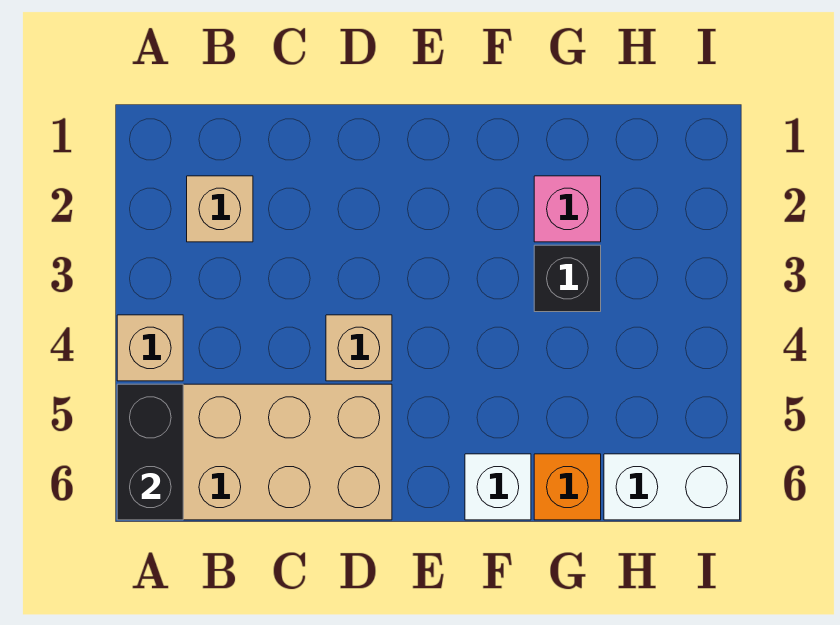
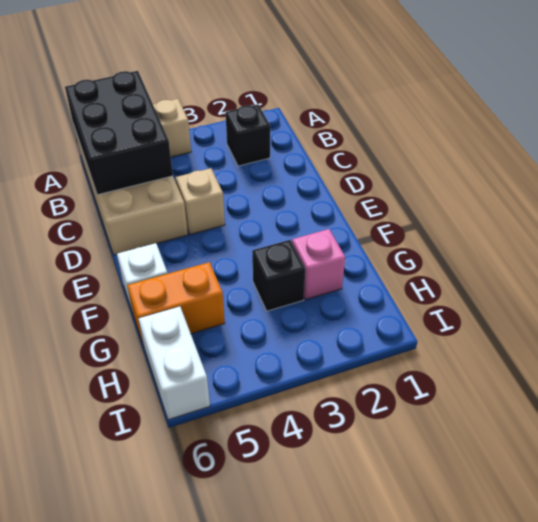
black 1x2 brick [117,384,183,520] -> black 2x3 brick [65,71,173,195]
tan 1x1 brick [187,176,253,242] -> black 1x1 brick [225,104,270,166]
orange 1x1 brick [534,454,601,520] -> orange 1x2 brick [127,262,225,346]

